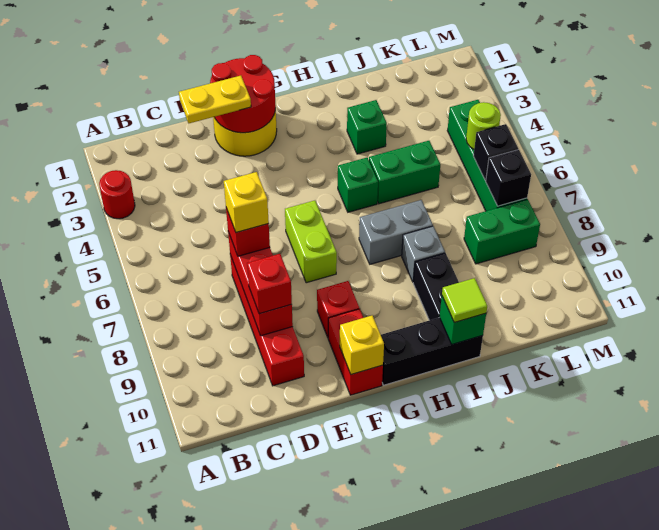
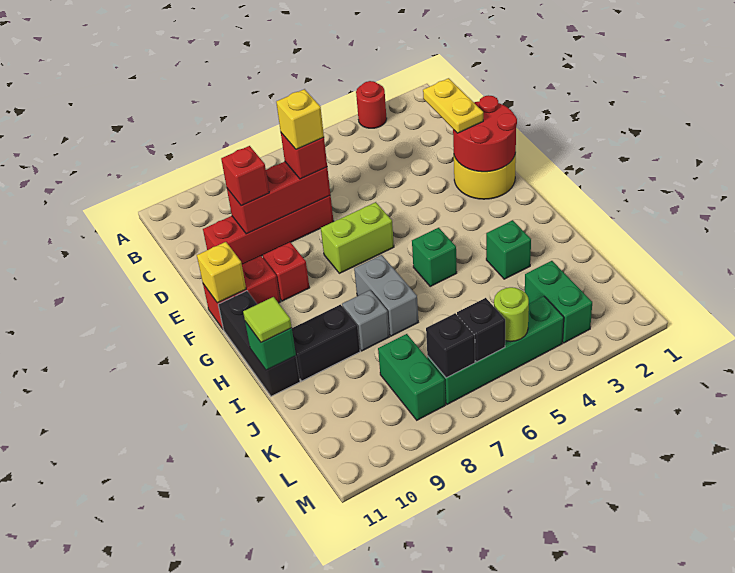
green 1x2 brick [369,141,440,204] -> green 1x2 brick moved to [525,261,592,343]

